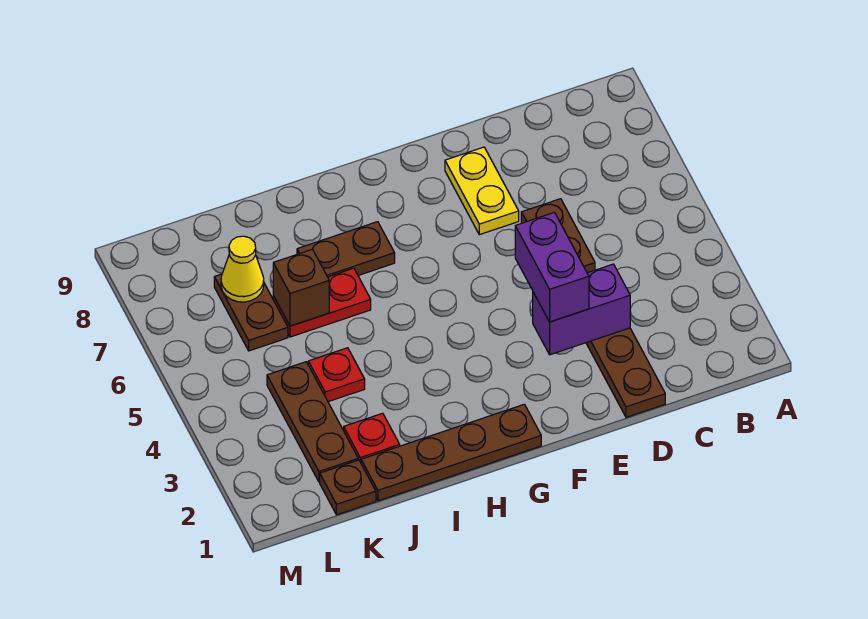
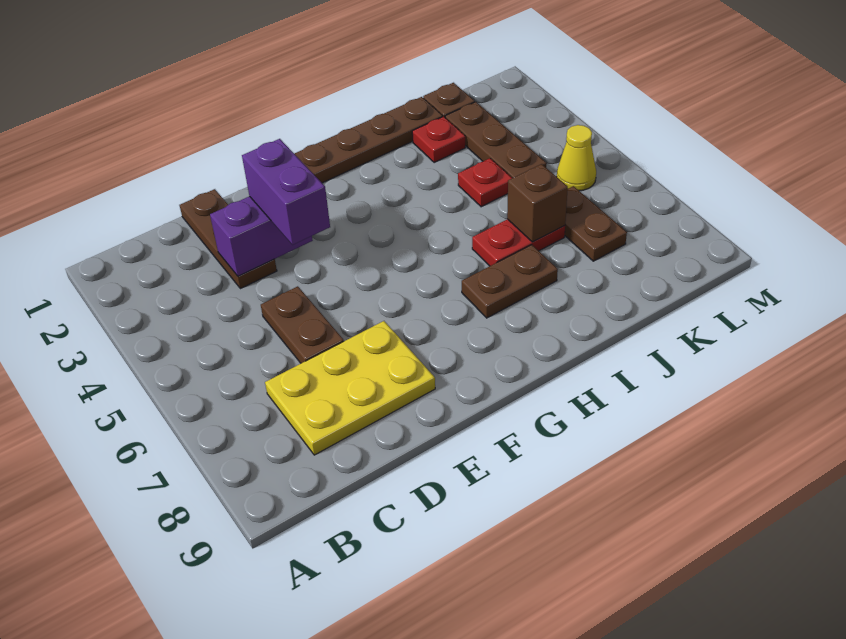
yellow 1x2 plate [445,147,519,235] -> yellow 2x3 plate [265,321,435,455]
yellow 1x1 cone [221,236,264,302] -> yellow 1x1 cone moved to [557,125,596,191]

